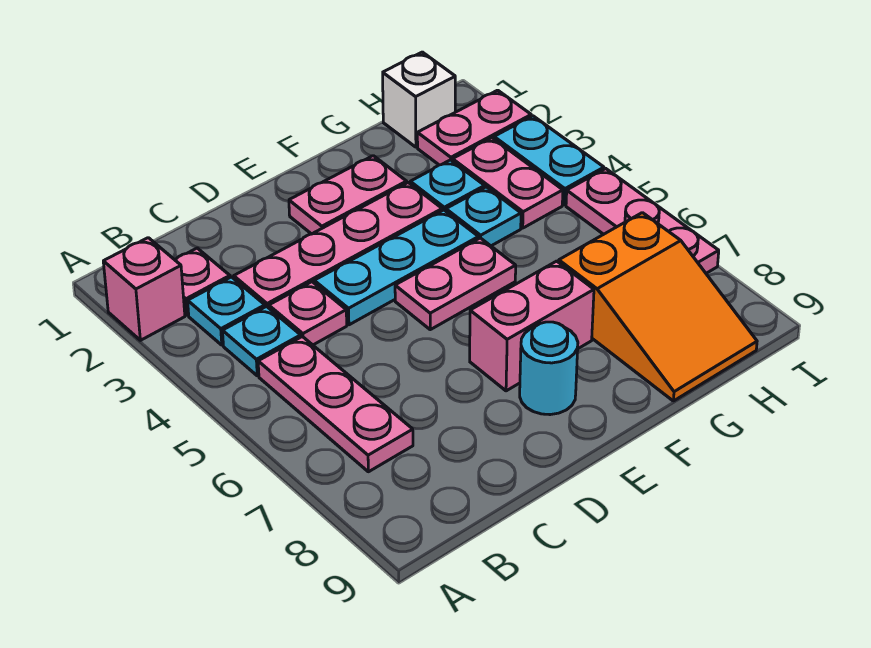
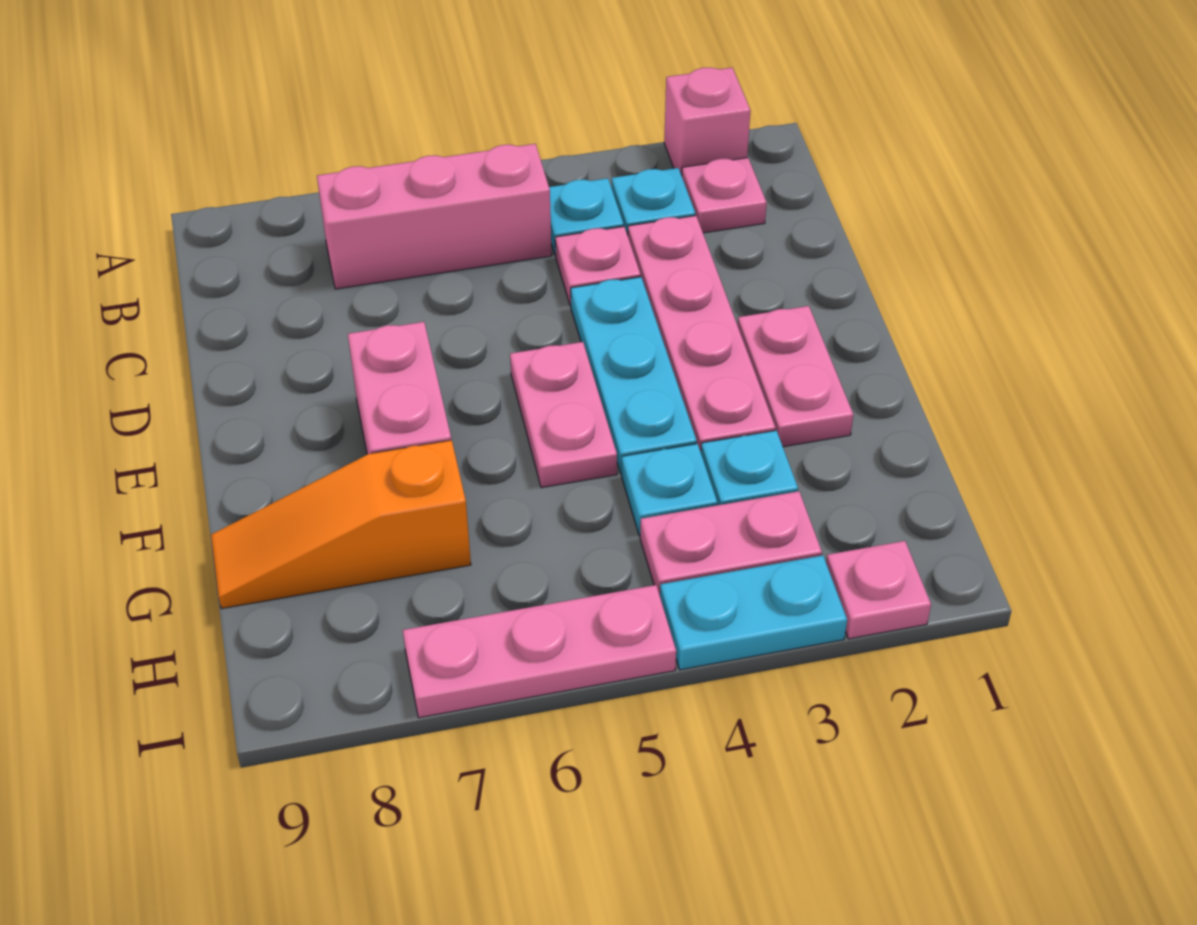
pink 1x3 plate [258,337,413,472] -> pink 1x3 brick [317,144,552,289]
cyan 1x1 round brick [520,322,578,415] -> none
orange 2x3 slope [559,213,757,401] -> orange 1x3 slope [211,440,471,608]
white 1x1 brick [383,52,455,147] -> none
pink 1x2 plate [417,90,531,165] -> pink 1x1 plate [826,541,931,639]

